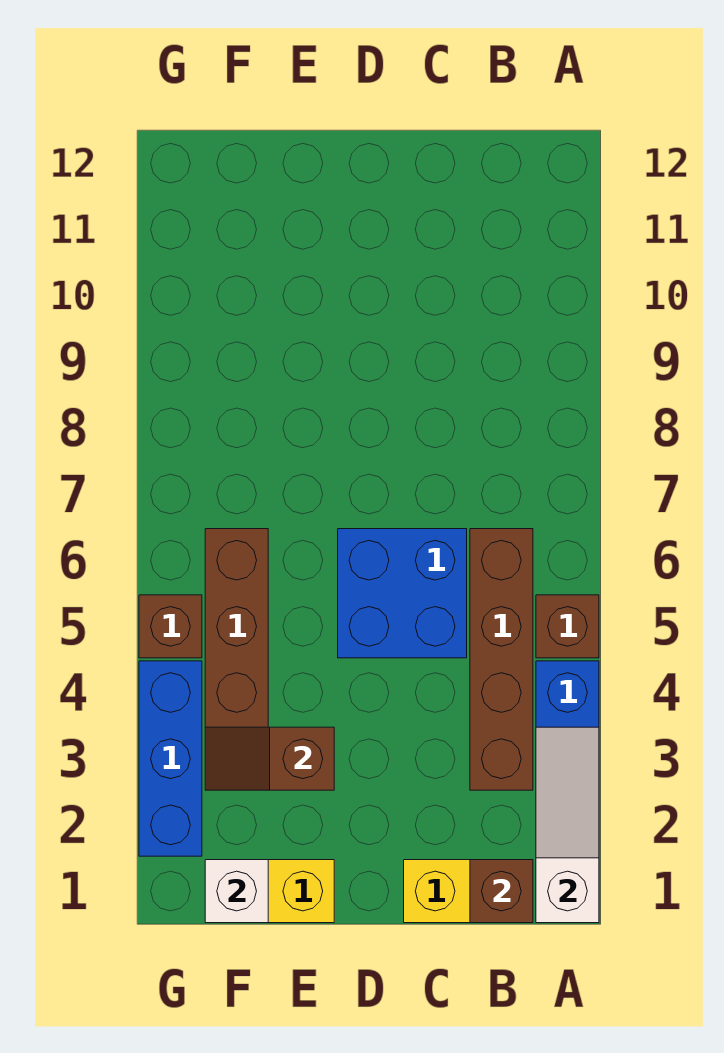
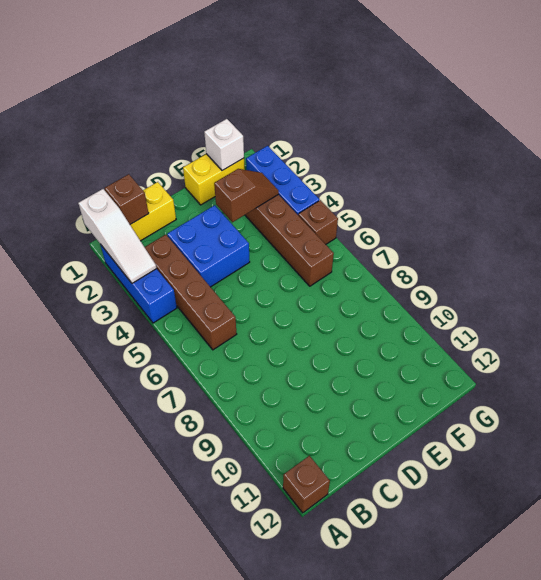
brown 1x1 brick [536,595,599,658] -> brown 1x1 brick moved to [283,456,330,513]
blue 2x2 brick [338,529,467,658] -> blue 2x2 brick moved to [167,205,250,287]

